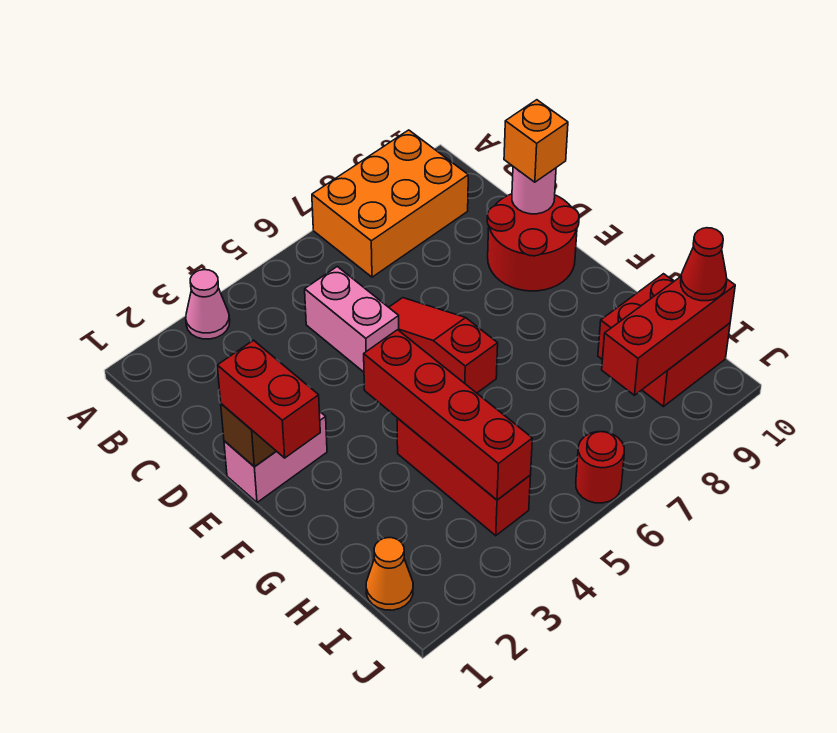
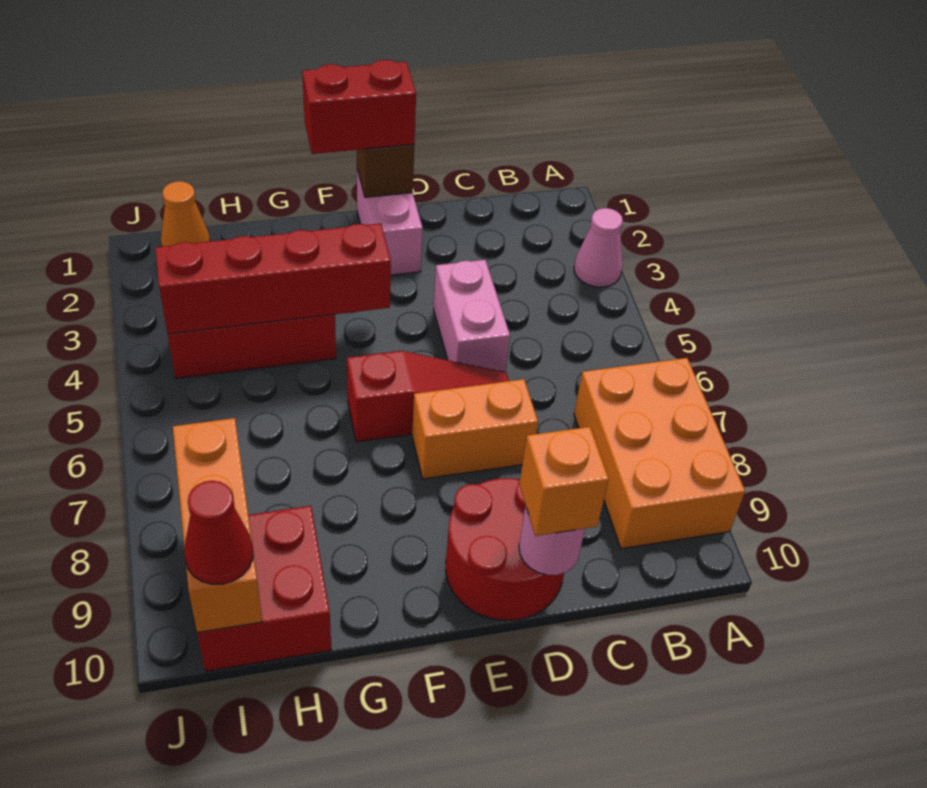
pink 1x2 brick [305,267,399,372] -> pink 1x2 brick turned to [434,260,510,372]
none -> orange 1x2 brick [412,379,538,479]
red 1x3 brick [602,277,735,395] -> orange 1x3 brick [173,418,262,632]
red 1x1 round brick [576,432,624,503] -> none

